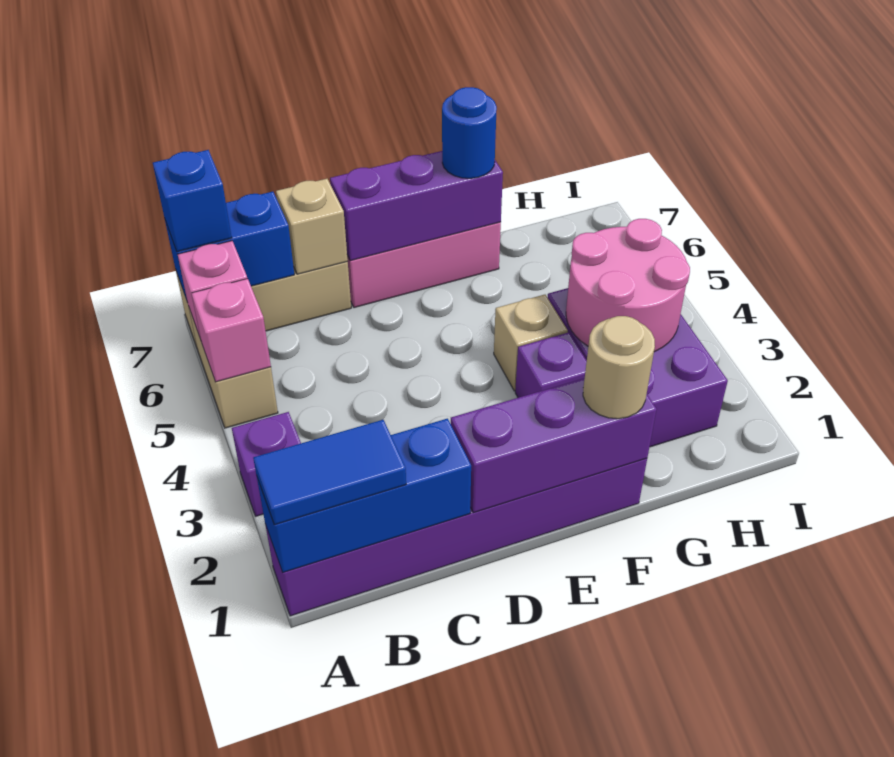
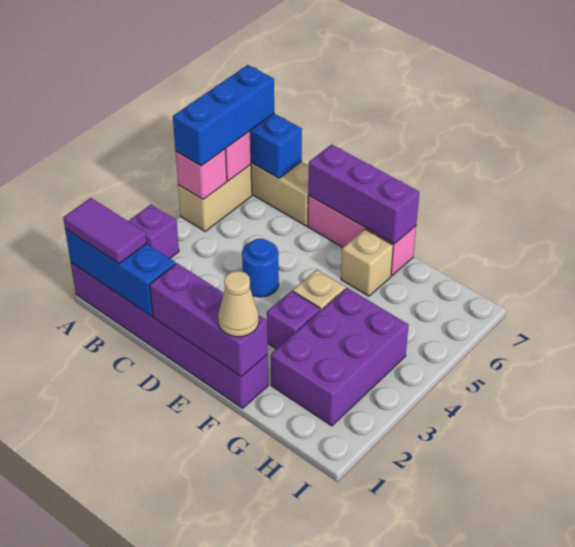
blue 1x2 tile [253,420,406,525] -> purple 1x2 tile [63,198,147,264]
blue 1x1 brick [153,150,232,252] -> blue 1x3 brick [173,65,274,166]
tan 1x1 brick [276,179,348,274] -> tan 1x1 brick moved to [341,229,393,296]
tan 1x1 round brick [583,316,655,419] -> tan 1x1 cone [218,271,259,337]
blue 1x1 round brick [442,87,497,178] -> blue 1x1 round brick moved to [242,239,279,297]
pink 2x2 round brick [566,219,690,352] -> none

